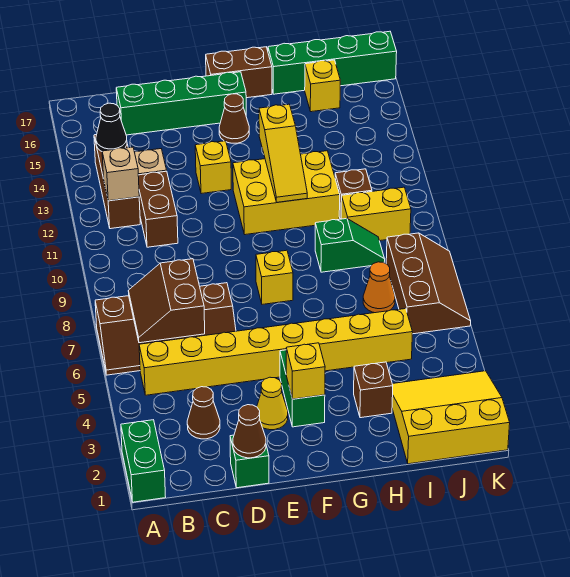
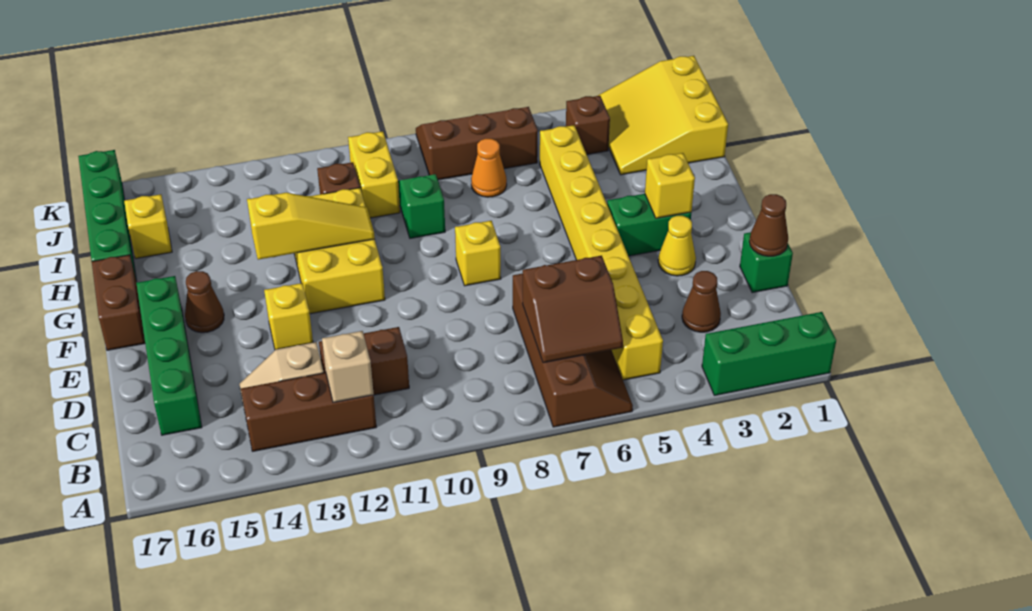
green 1x2 brick [121,420,165,502] -> green 1x3 brick [702,312,836,395]
black 1x1 cone [96,103,127,151] -> none
brown 1x1 brick [354,362,393,418] -> brown 1x1 brick moved to [566,96,610,155]

